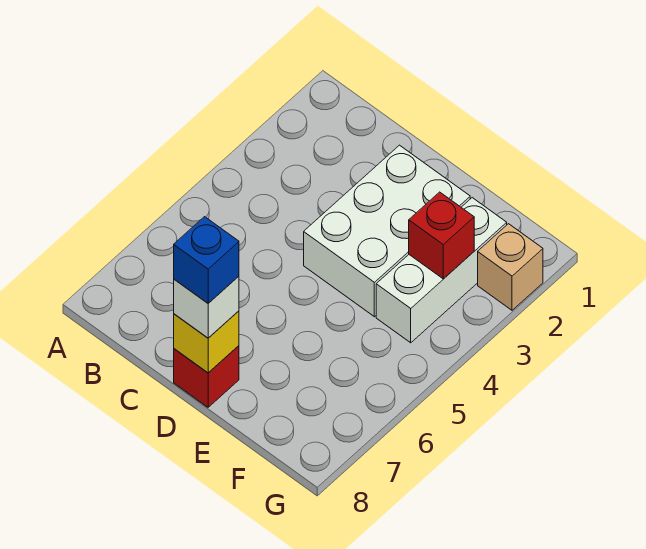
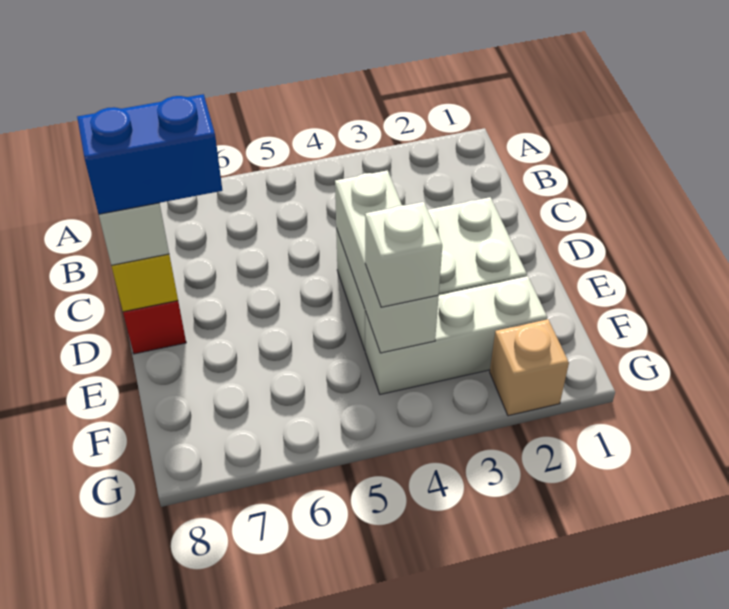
none -> white 1x3 brick [335,170,439,353]
blue 1x1 brick [174,217,239,303] -> blue 1x2 brick [77,94,222,214]
red 1x1 brick [409,192,474,279] -> none
none -> white 1x1 brick [365,202,442,307]

